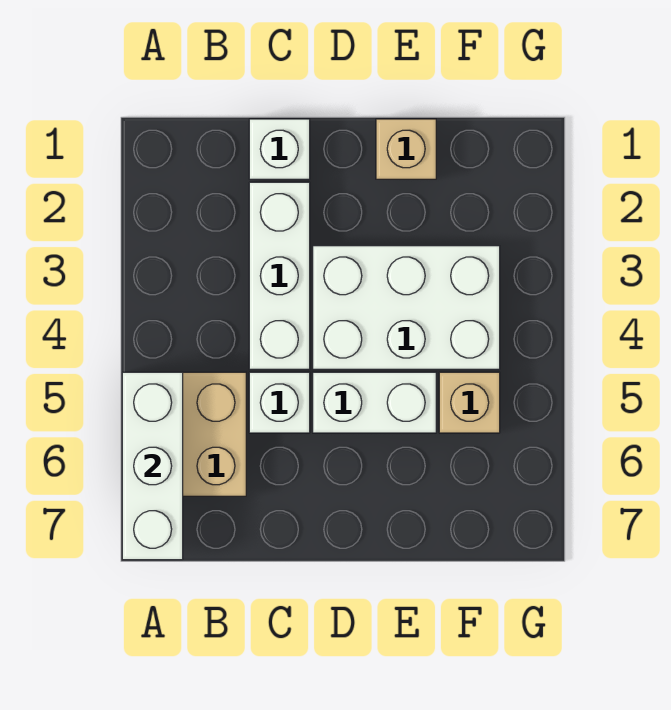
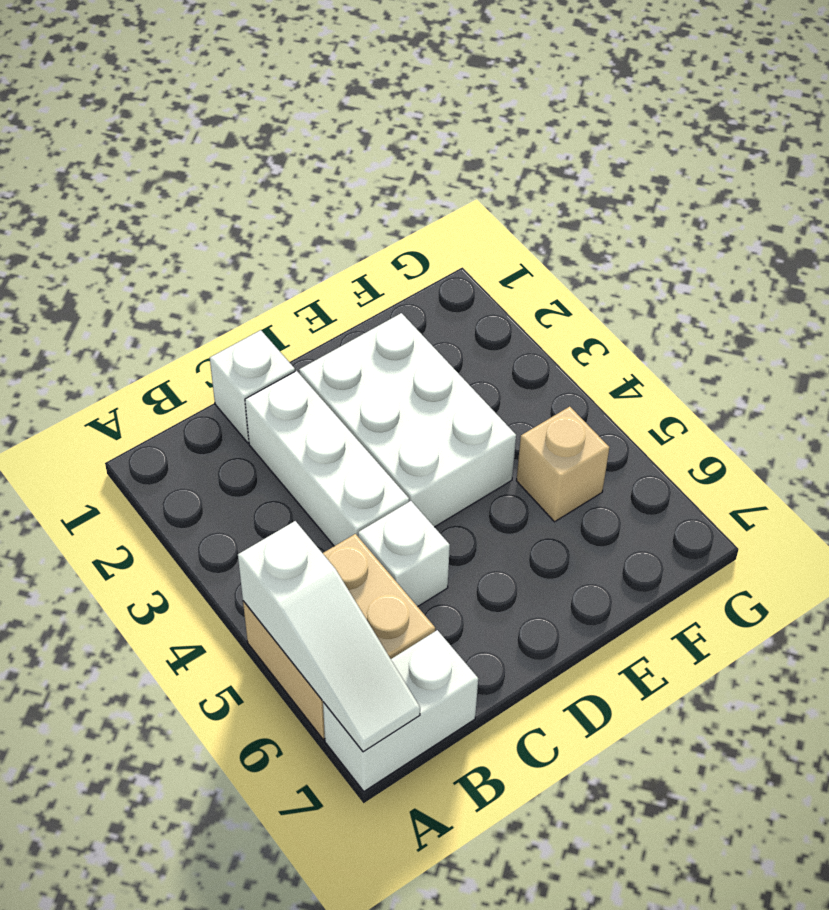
white 1x3 brick [122,372,183,560] -> white 1x3 slope [238,521,420,752]
white 2x3 brick [313,246,500,369] -> white 2x3 brick turned to [299,313,516,527]
white 1x2 brick [313,372,436,433] -> white 1x2 brick moved to [323,630,478,791]
tan 1x1 brick [376,119,436,179] -> none

